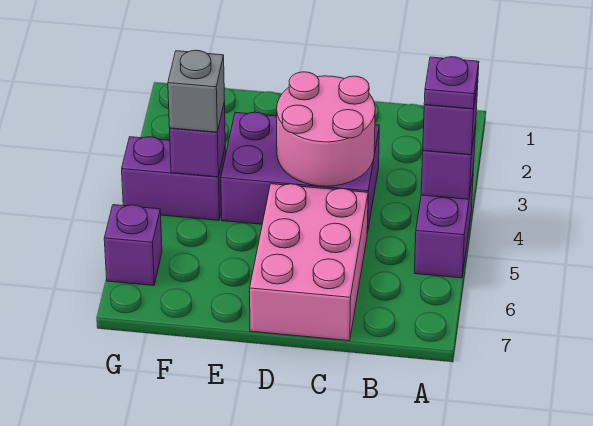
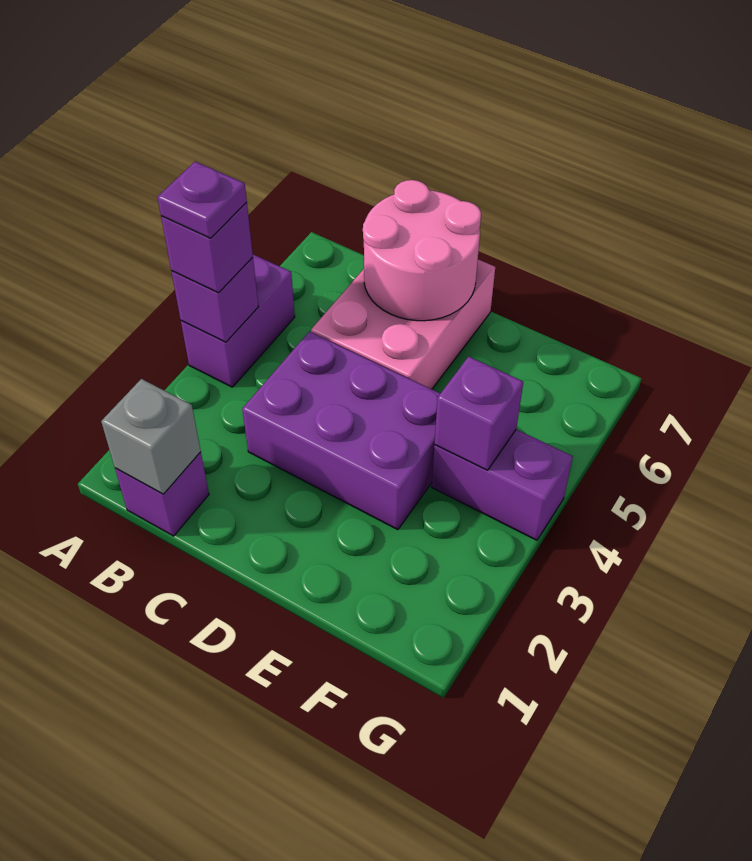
pink 2x2 round brick [277,72,375,186] -> pink 2x2 round brick moved to [363,180,481,321]
grey 1x1 brick [168,50,224,132] -> grey 1x1 brick moved to [101,379,201,494]
purple 1x1 brick [104,205,162,286] -> purple 1x1 brick moved to [115,452,209,536]

